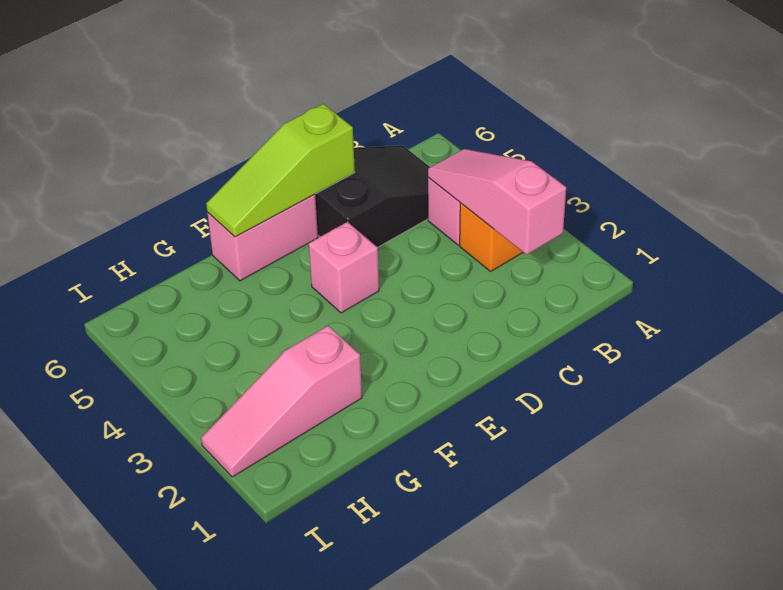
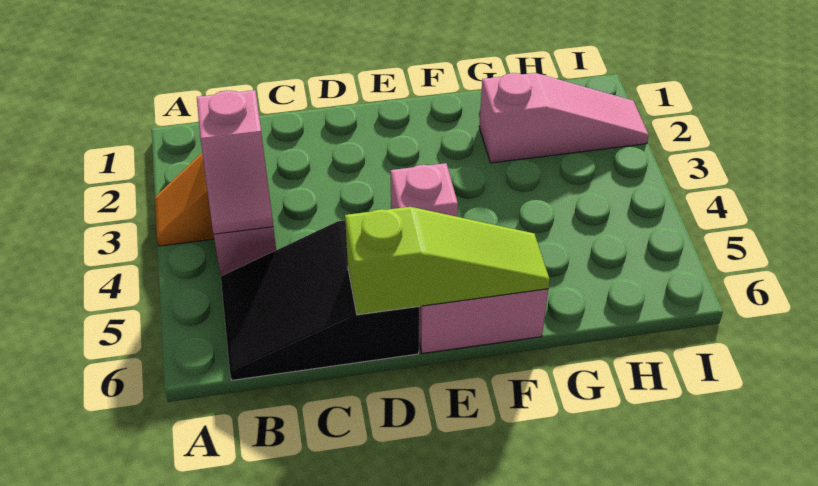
pink 1x3 slope [428,149,566,255] -> pink 1x2 slope [197,90,273,234]

